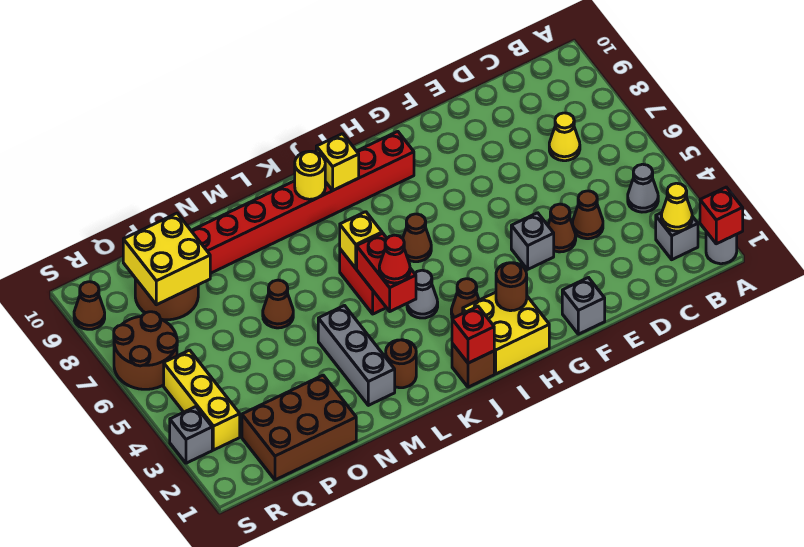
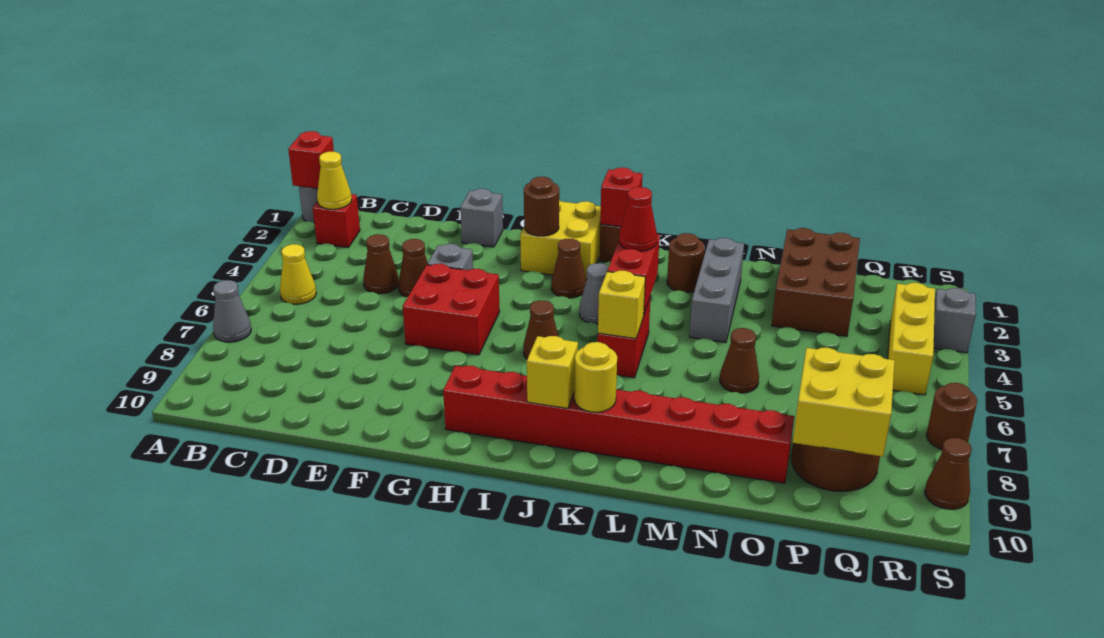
grey 1x1 brick [656,213,698,260] -> red 1x1 brick [313,194,360,248]
grey 1x1 cone [628,164,658,212] -> grey 1x1 cone moved to [213,280,251,342]
yellow 1x1 cone [549,113,580,161] -> yellow 1x1 cone moved to [280,244,316,304]
none -> red 2x2 brick [403,264,500,355]
brown 2x3 brick [242,375,356,480] -> brown 2x3 brick turned to [772,228,860,336]
brown 2x2 round brick [114,312,177,389] -> brown 1x1 round brick [926,383,977,449]

